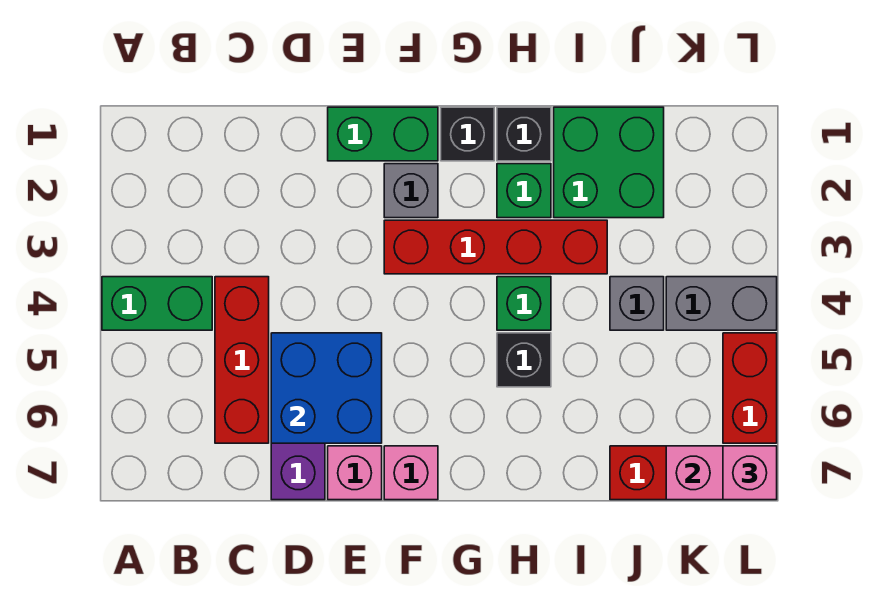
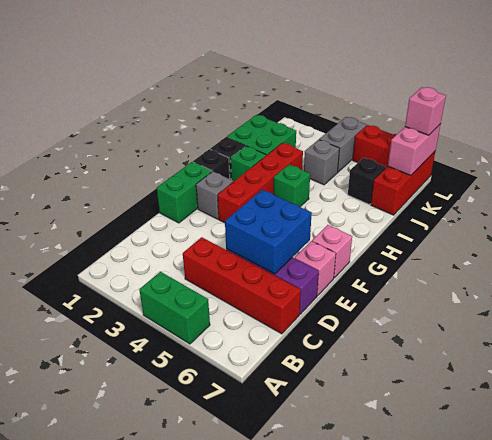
green 1x2 brick [102,277,212,330] -> green 1x2 brick turned to [139,272,210,344]
red 1x3 brick [215,277,269,443] -> red 1x4 brick [183,237,301,334]
black 1x1 brick [497,333,551,387] -> black 1x1 brick moved to [348,158,386,205]

